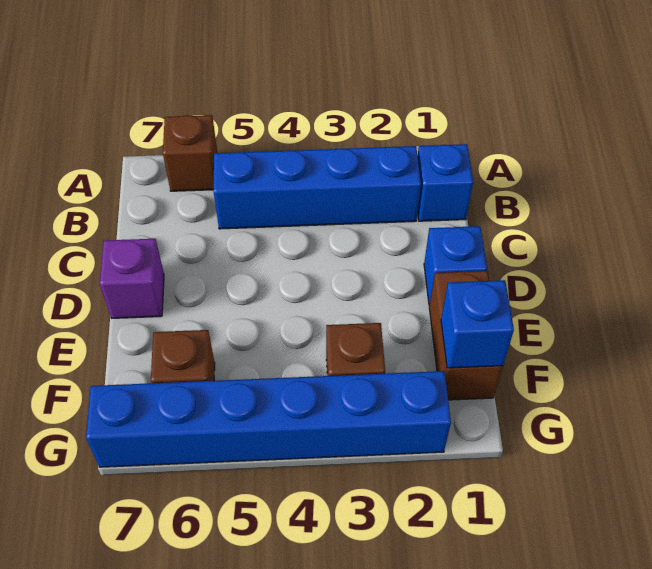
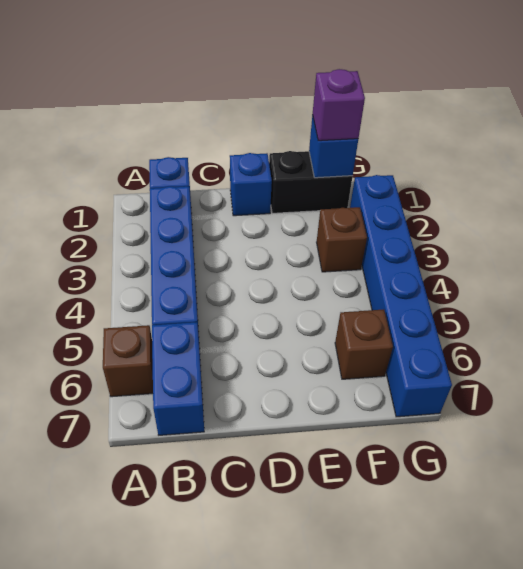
none -> blue 1x2 brick [152,322,204,435]
purple 1x1 brick [100,239,164,318] -> purple 1x1 brick moved to [313,69,365,141]
brown 1x2 brick [429,271,503,400] -> black 1x2 brick [269,151,353,213]

